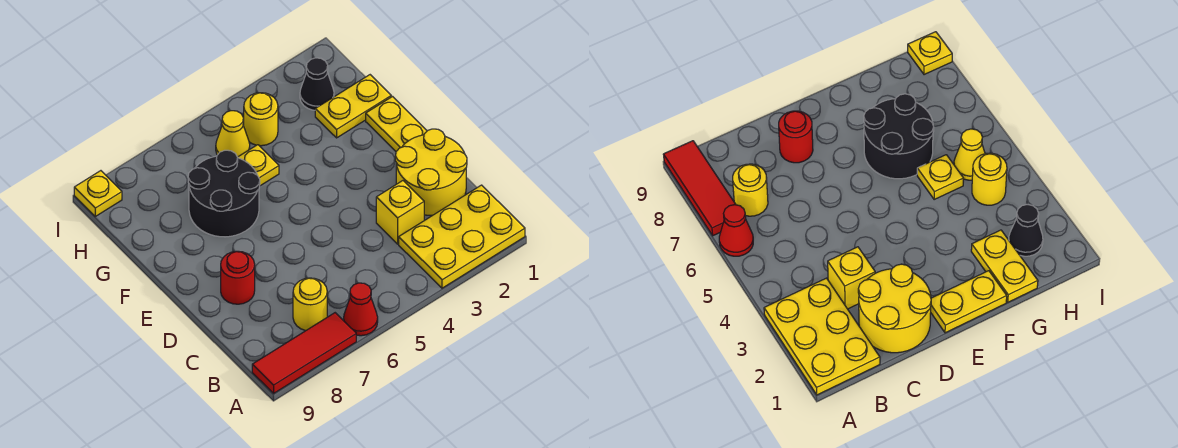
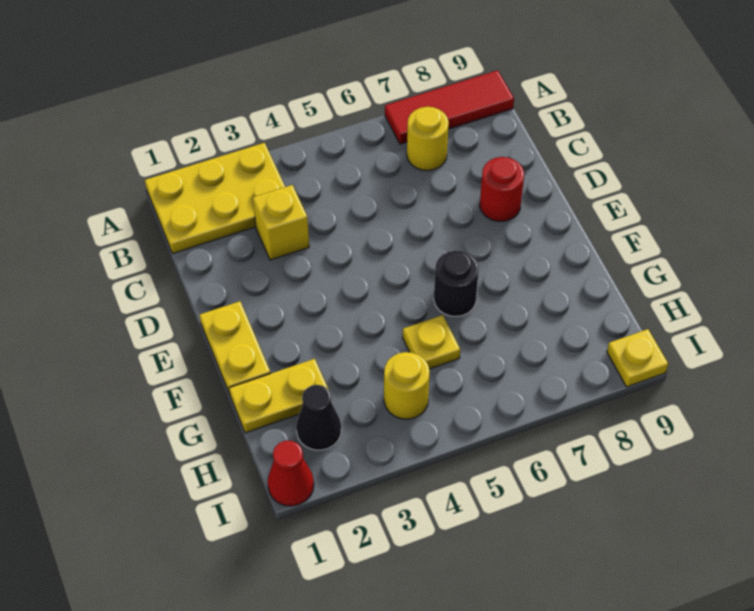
red 1x1 cone [344,283,378,336] -> red 1x1 cone moved to [268,441,314,506]
yellow 2x2 round brick [395,129,467,216] -> none
black 2x2 round brick [188,150,260,237] -> black 1x1 round brick [434,251,479,317]
yellow 1x1 cone [216,111,250,157] -> none

